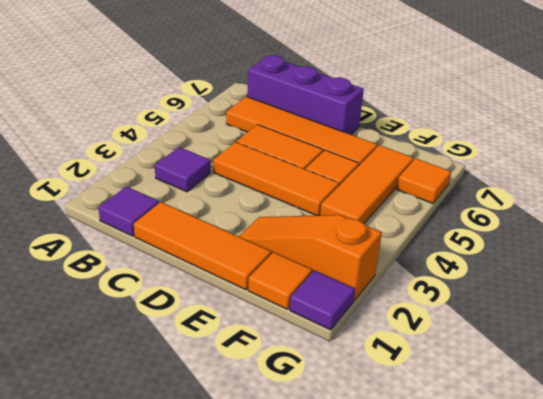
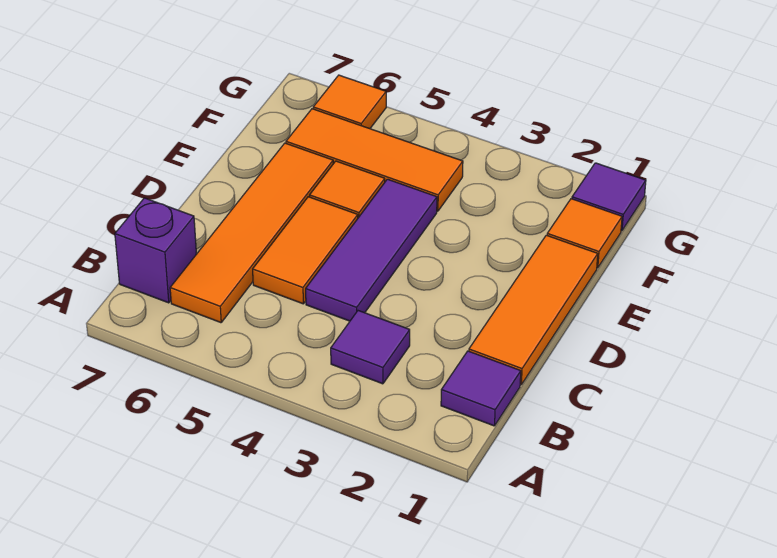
purple 1x3 brick [247,55,364,135] -> purple 1x1 brick [115,198,196,303]
orange 1x3 tile [213,142,339,216] -> purple 1x3 tile [306,179,437,321]
orange 1x3 slope [239,215,382,301] -> none

